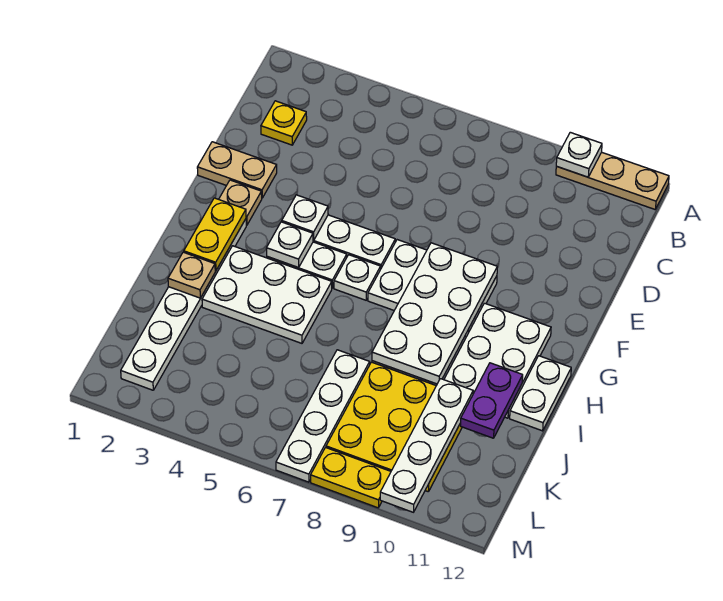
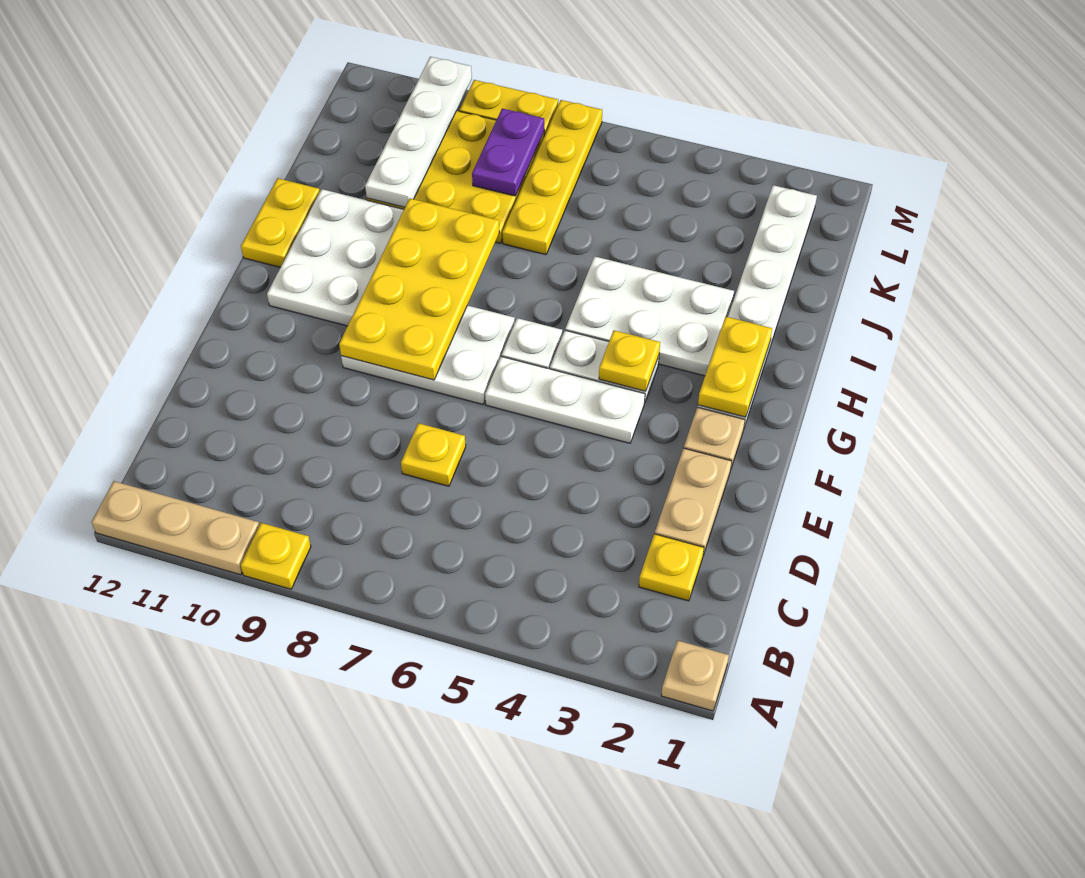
none -> yellow 1x1 plate [241,523,311,589]
white 1x1 plate [556,132,602,177] -> none
none -> yellow 1x1 plate [401,423,466,486]
tan 1x2 plate [197,142,277,198] -> tan 1x2 plate turned to [655,448,732,555]
white 1x1 plate [282,195,328,240] -> none
white 2x4 plate [372,243,497,384] -> yellow 2x4 plate [339,198,499,380]
white 1x1 plate [266,222,313,268] -> yellow 1x1 plate [599,330,660,391]
white 1x2 plate [510,356,571,431] -> yellow 1x2 plate [241,178,320,267]
tan 1x1 plate [168,252,215,298] -> tan 1x1 plate moved to [661,640,729,711]
purple 1x2 plate [461,363,523,438] -> purple 1x2 plate moved to [472,109,544,196]
white 1x4 plate [276,350,370,482] -> yellow 1x4 plate [502,100,602,255]

